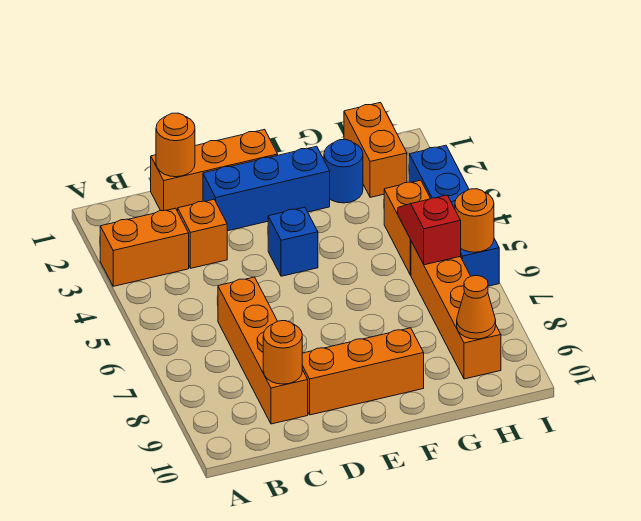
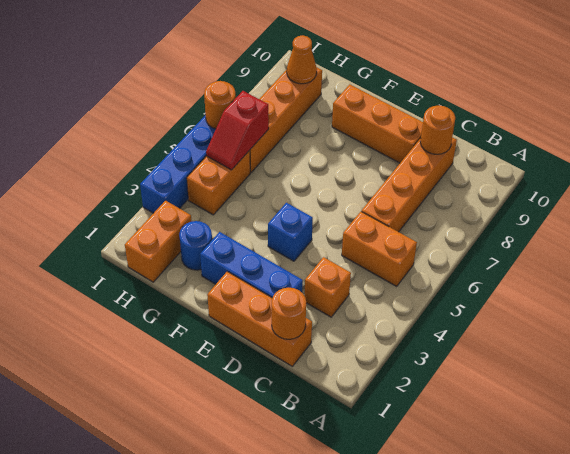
orange 1x2 brick [100,208,189,286] -> orange 1x2 brick moved to [342,212,417,286]

